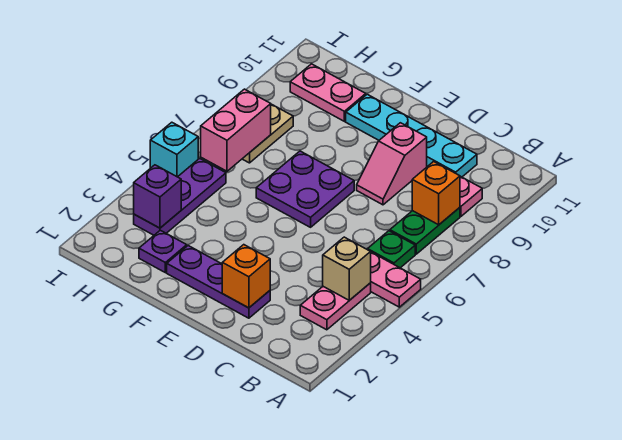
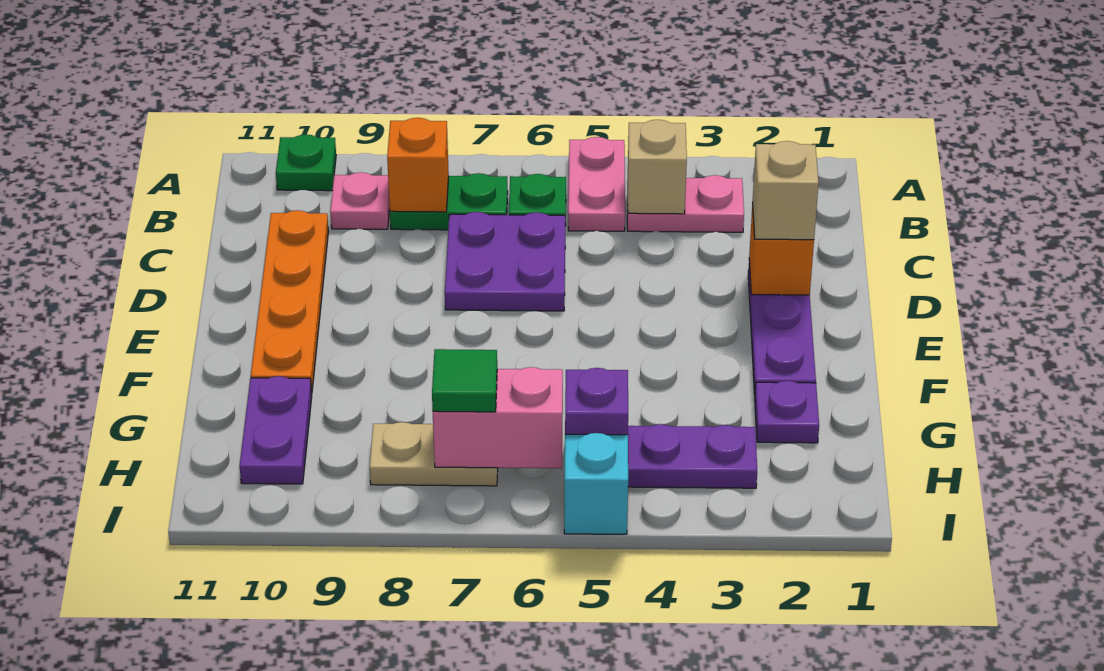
none -> green 1x1 plate [276,135,336,191]
cyan 1x4 plate [346,94,477,177] -> orange 1x4 plate [251,210,329,393]
none -> tan 1x1 brick [753,141,819,240]
pink 1x2 slope [357,123,427,205] -> none
purple 2x2 plate [256,151,354,227] -> purple 2x2 plate moved to [445,212,565,311]
pink 1x2 plate [290,64,366,121] -> purple 1x2 plate [240,376,312,484]
purple 1x1 brick [134,165,181,228] -> purple 1x1 brick moved to [565,368,628,435]
none -> green 1x1 tile [432,349,497,412]

